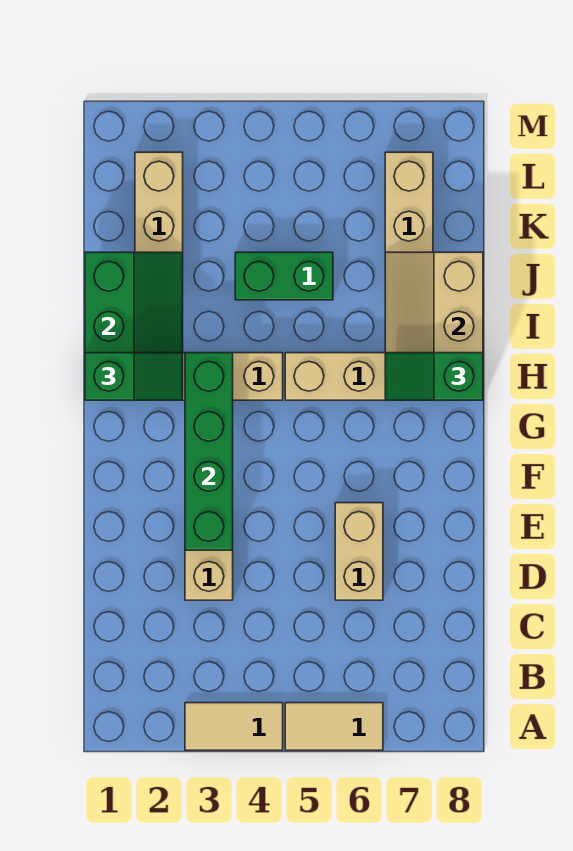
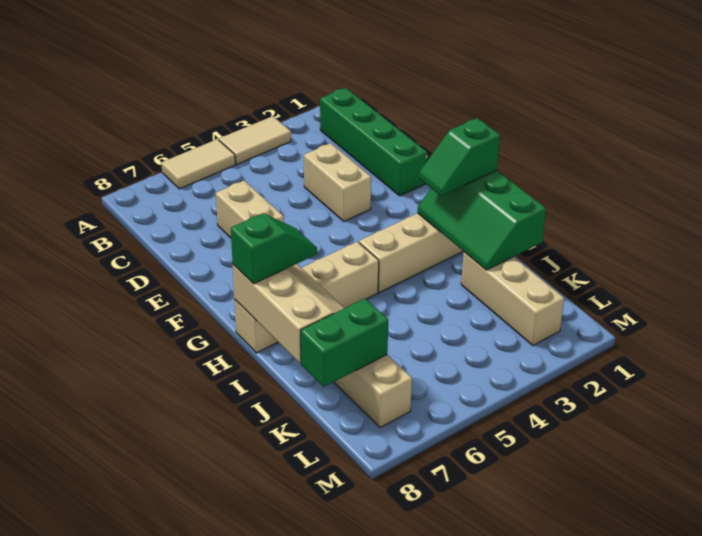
green 1x4 brick [185,353,233,550] -> green 1x4 brick moved to [320,88,427,196]
green 1x2 brick [235,252,333,300] -> green 1x2 brick moved to [301,299,388,387]

